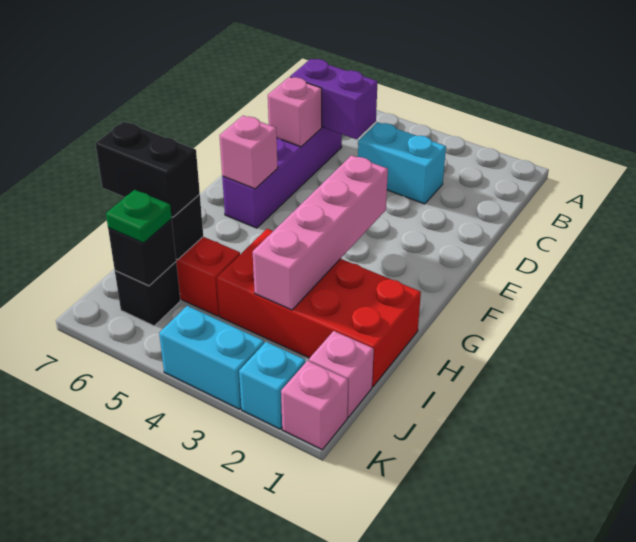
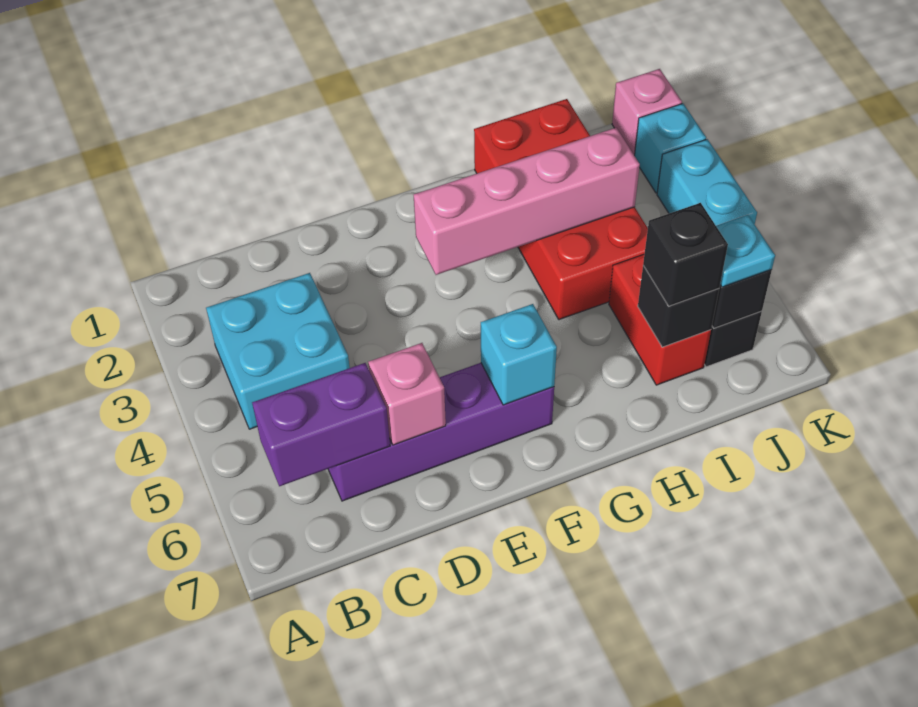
cyan 1x2 brick [358,122,446,204] -> cyan 2x2 brick [206,273,350,429]
purple 1x2 brick [290,59,378,139] -> purple 1x2 brick turned to [252,363,390,486]
pink 1x1 brick [219,116,278,189] -> cyan 1x1 brick [481,304,557,405]
black 1x2 brick [95,122,200,217] -> black 1x1 brick [643,203,728,306]
pink 1x1 brick [309,331,374,417] -> none
green 1x1 plate [106,190,172,243] -> cyan 1x1 plate [716,215,775,287]

